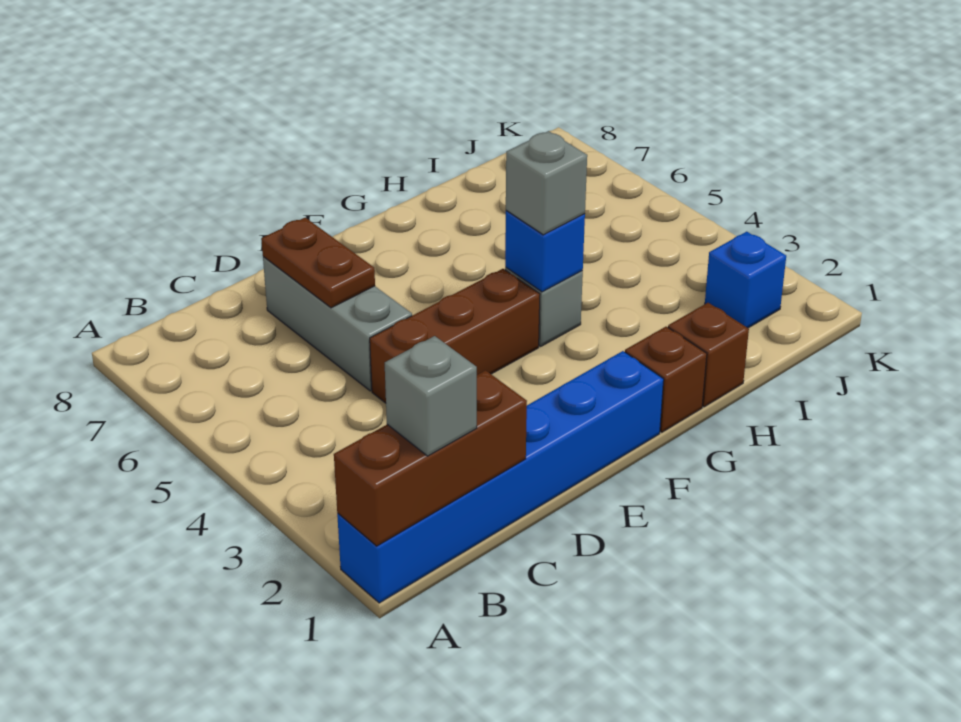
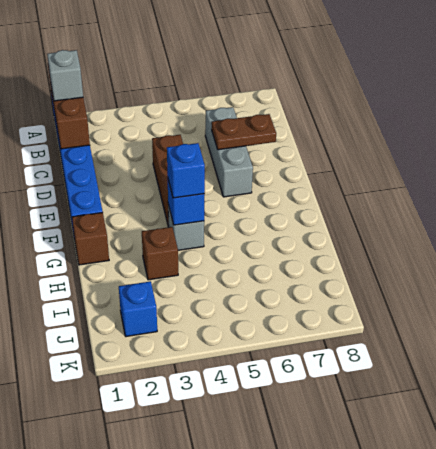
grey 1x3 brick [263,257,412,391] -> grey 1x3 brick turned to [205,107,253,197]
grey 1x1 brick [506,131,587,235] -> blue 1x1 brick [167,143,205,198]
brown 1x1 brick [668,303,749,407] -> brown 1x1 brick moved to [142,227,178,280]

